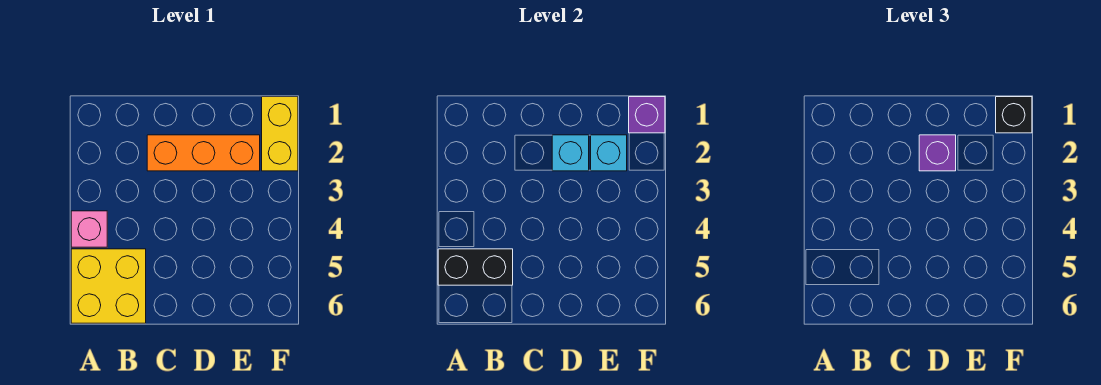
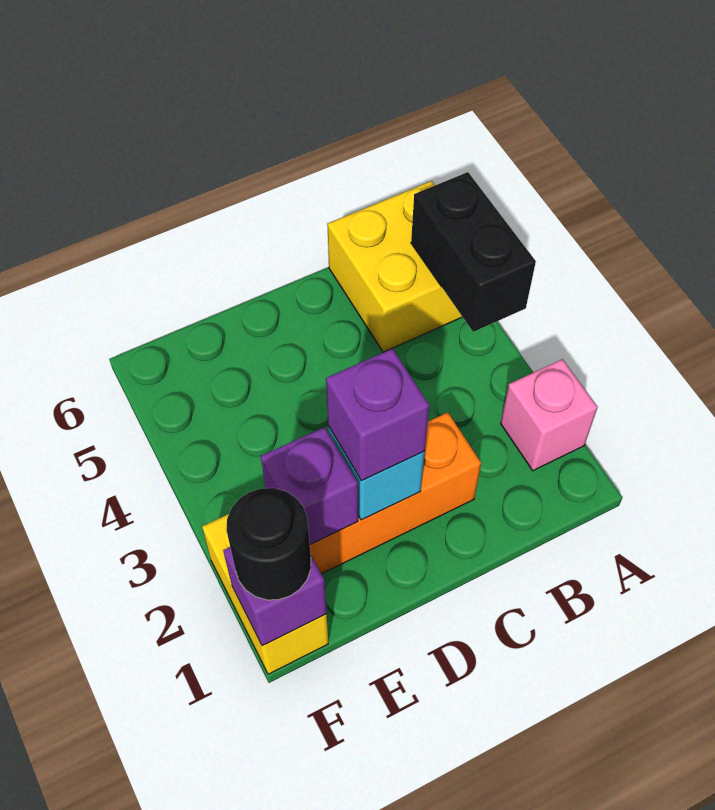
pink 1x1 brick [71,211,107,247] -> pink 1x1 brick moved to [501,359,598,471]
black 1x2 brick [438,249,513,285] -> black 1x2 brick turned to [411,172,536,332]
cyan 1x1 brick [591,135,627,171] -> purple 1x1 brick [261,427,358,545]
black 1x1 brick [996,97,1032,133] -> black 1x1 round brick [226,488,311,600]

